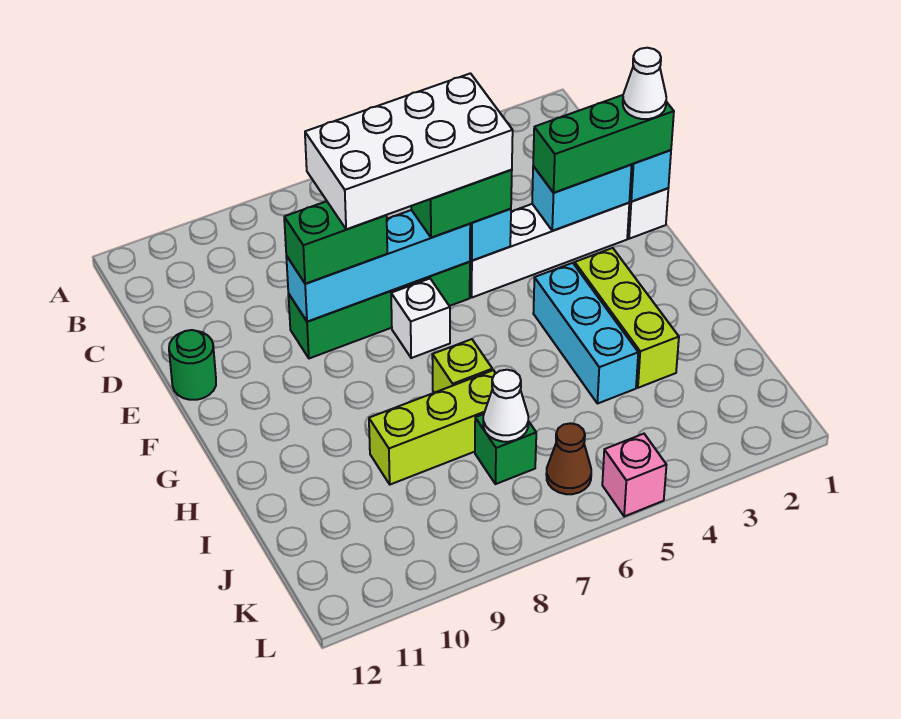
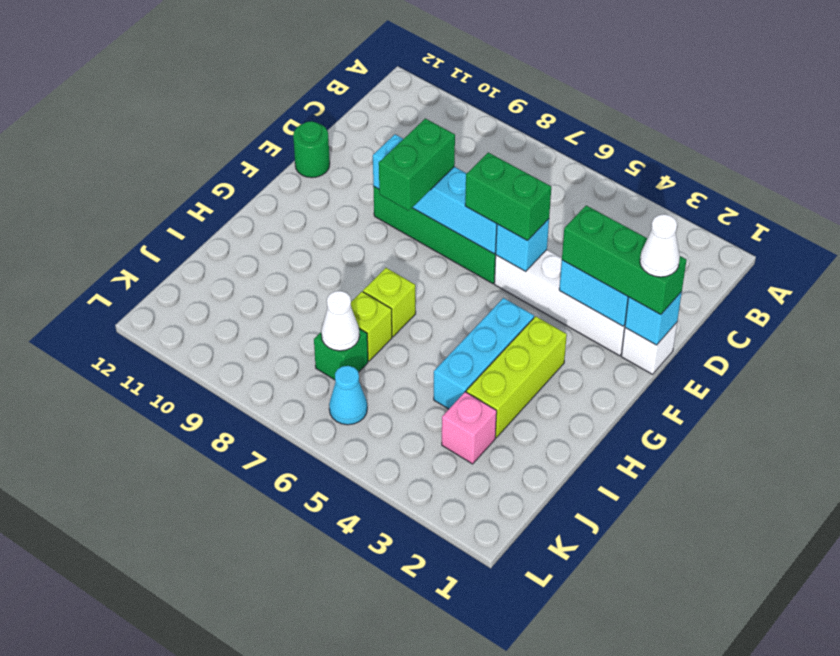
white 2x4 brick [305,73,513,230] -> none
green 1x2 brick [284,201,387,284] -> green 1x2 brick turned to [379,118,455,211]
white 1x1 brick [391,279,450,358] -> none
lime 1x3 brick [369,370,496,485] -> lime 1x1 brick [351,292,392,361]
brown 1x1 cone [546,423,591,494] -> cyan 1x1 cone [329,366,367,425]
pink 1x1 brick [602,434,666,517] -> pink 1x1 brick moved to [442,392,497,464]

